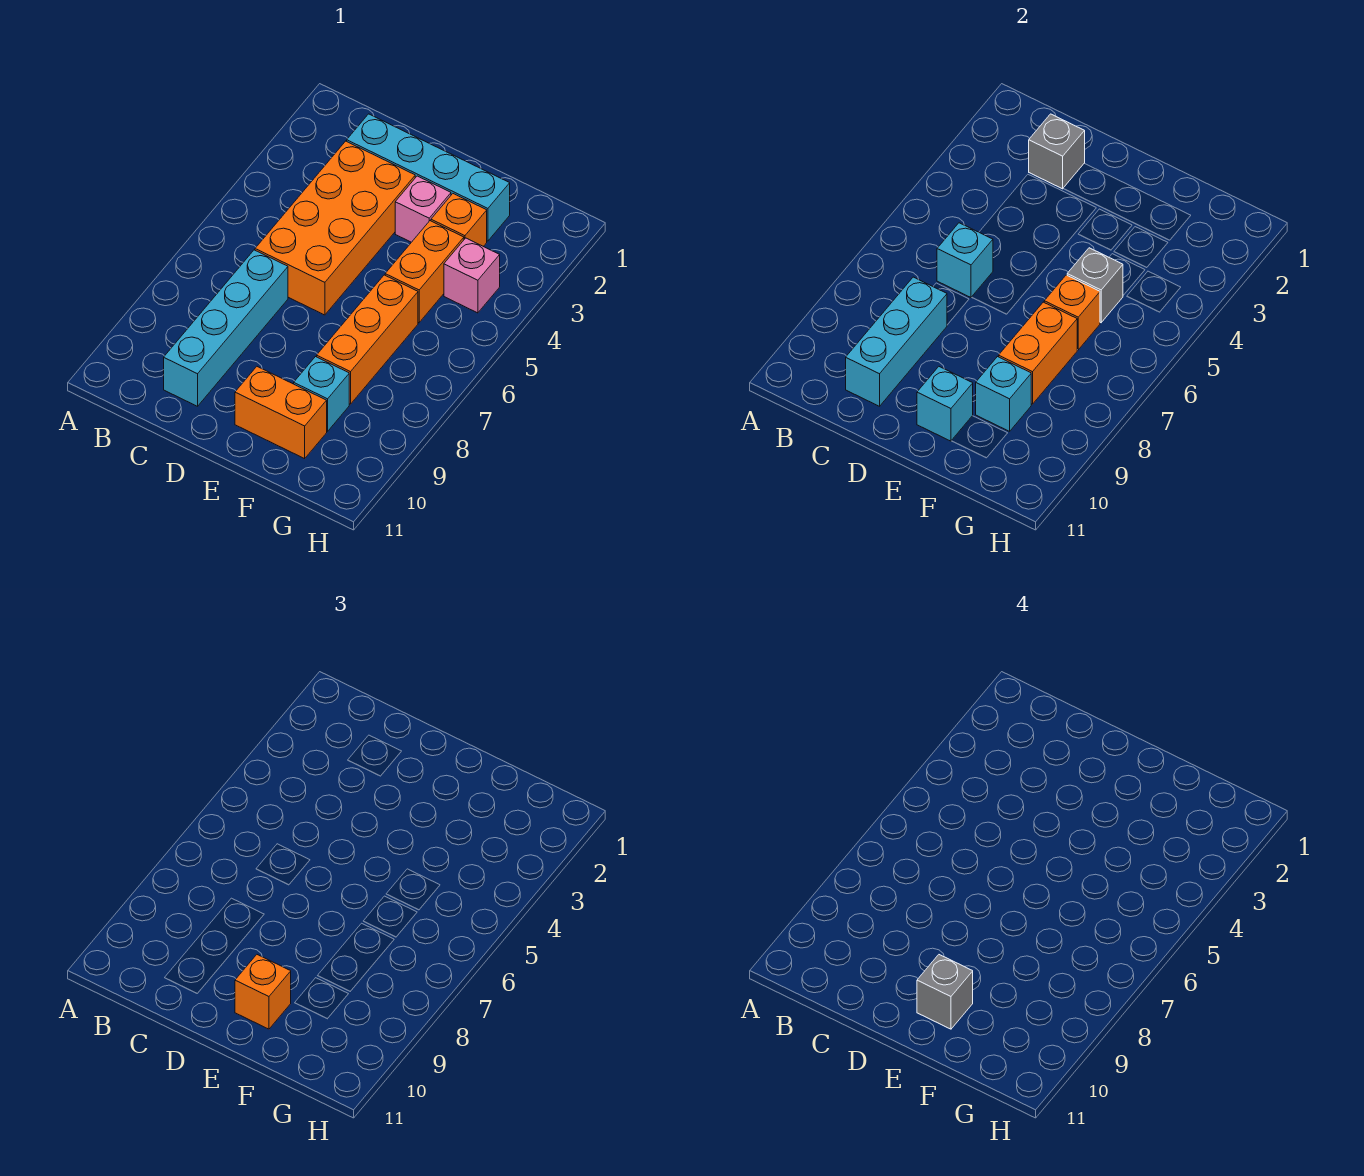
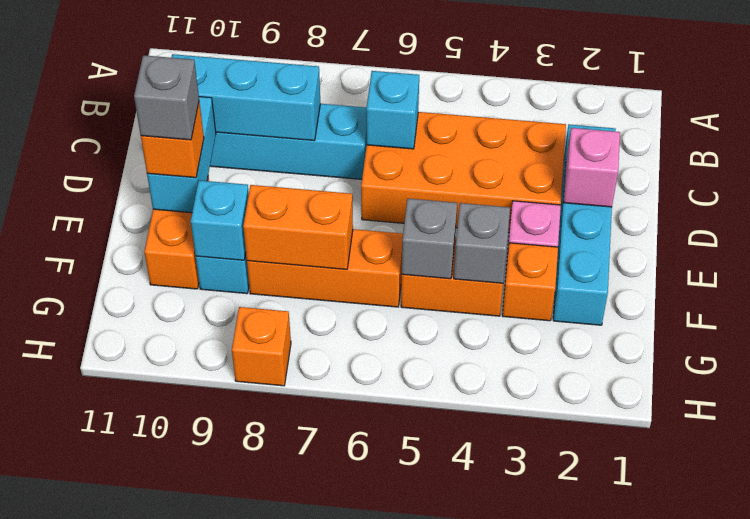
grey 1x1 brick [1029,114,1085,189] -> grey 1x1 brick moved to [454,203,510,283]
cyan 1x1 brick [917,367,973,441] -> cyan 1x2 brick [147,97,216,213]
orange 1x1 brick [1044,275,1100,350] -> orange 1x1 brick moved to [232,307,291,386]
pink 1x1 brick [444,238,500,313] -> pink 1x1 brick moved to [563,128,620,207]

